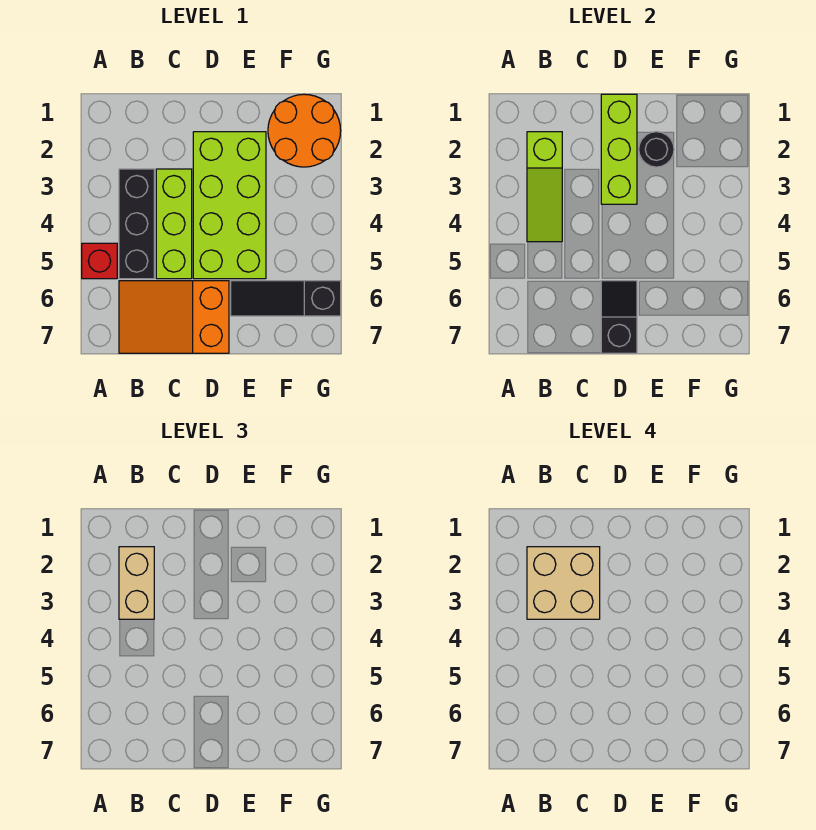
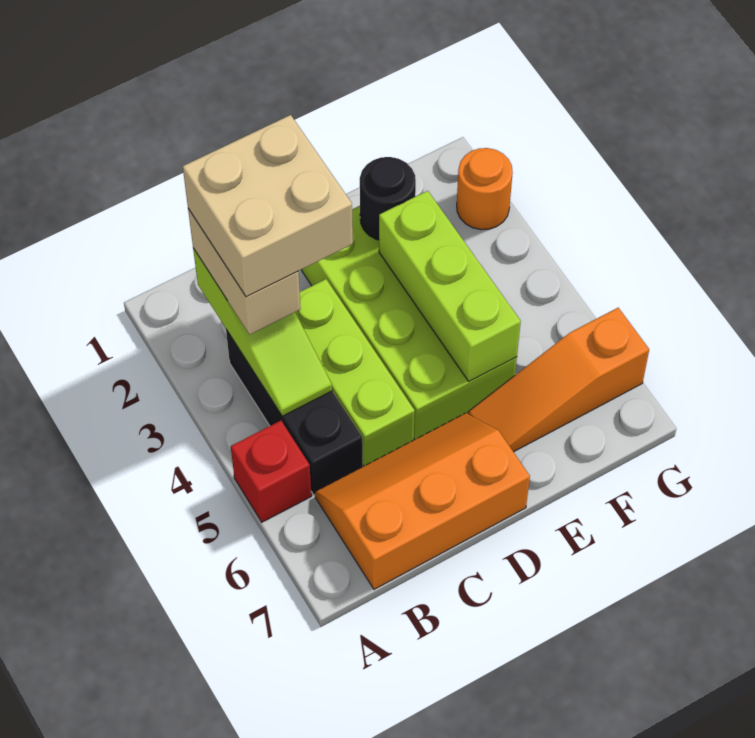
orange 2x3 slope [119,281,229,353] -> orange 2x3 slope turned to [315,413,530,589]
lime 1x3 brick [601,94,637,204] -> lime 1x3 brick moved to [379,191,521,381]
black 1x2 slope [601,281,637,353] -> none
black 1x3 slope [231,281,341,316] -> orange 1x3 slope [468,308,649,452]
orange 2x2 round brick [268,94,341,167] -> orange 1x1 round brick [457,148,513,230]

